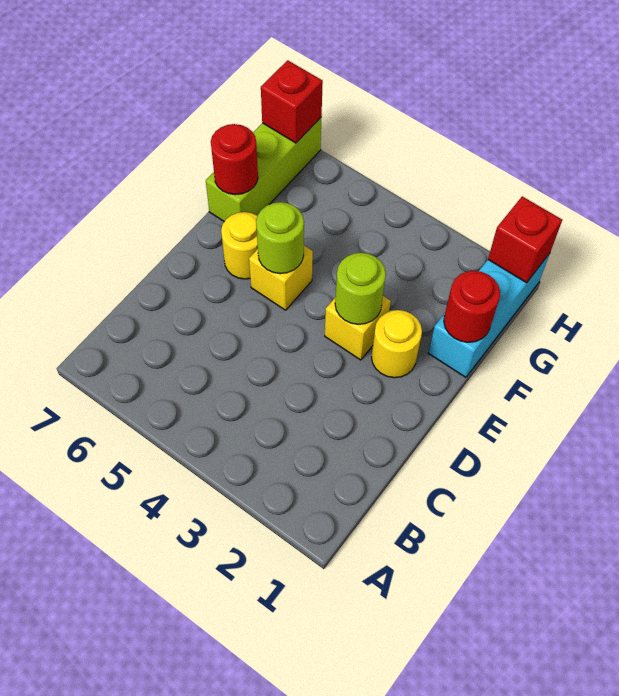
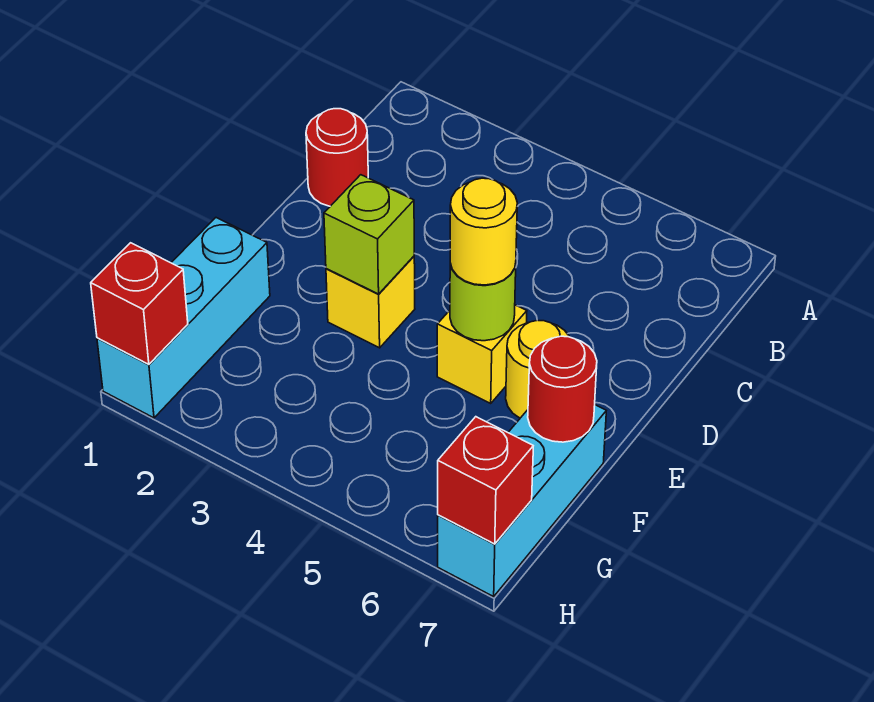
yellow 1x1 round brick [372,310,422,378] -> yellow 1x1 round brick moved to [450,178,517,285]
lime 1x1 round brick [335,253,386,324] -> lime 1x1 brick [324,175,414,294]
red 1x1 round brick [444,271,500,342] -> red 1x1 round brick moved to [306,109,368,206]
lime 1x3 brick [206,117,322,222] -> cyan 1x3 brick [438,405,606,597]

